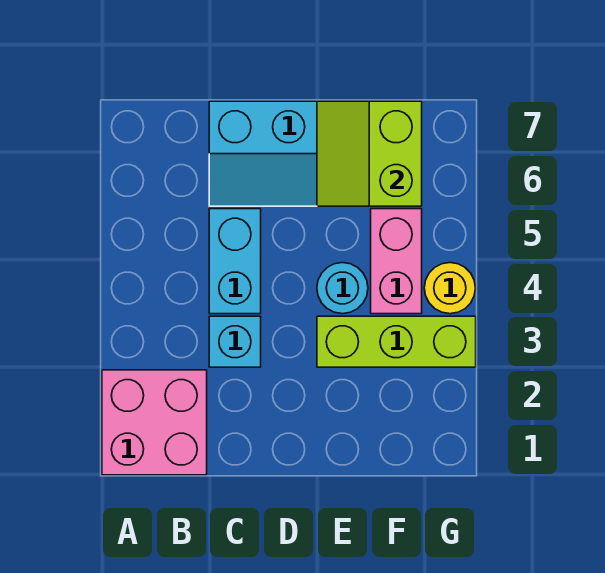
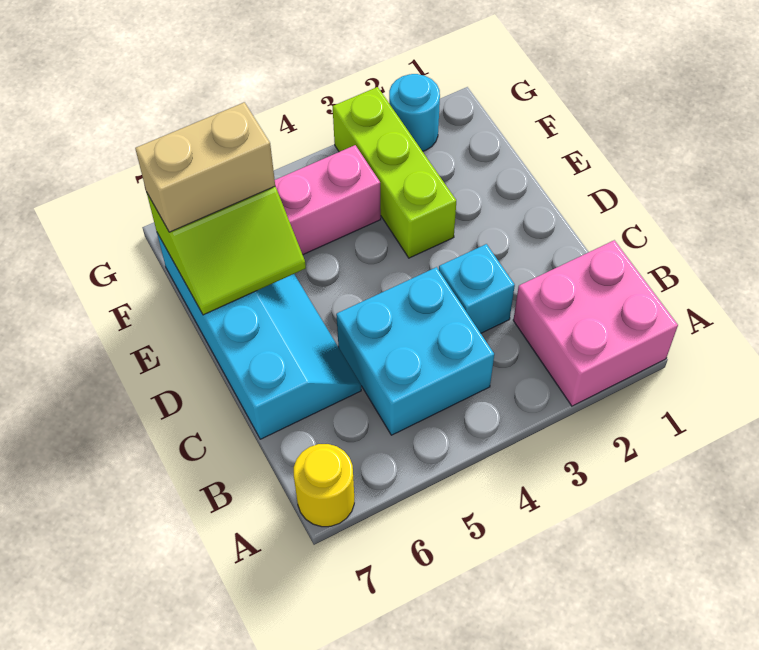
cyan 1x2 brick [209,209,261,314] -> cyan 2x2 brick [336,267,494,435]
cyan 1x1 round brick [317,263,368,314] -> cyan 1x1 round brick moved to [389,74,440,151]
none -> tan 1x2 brick [135,102,275,232]
yellow 1x1 round brick [424,263,475,314] -> yellow 1x1 round brick moved to [294,444,354,527]

